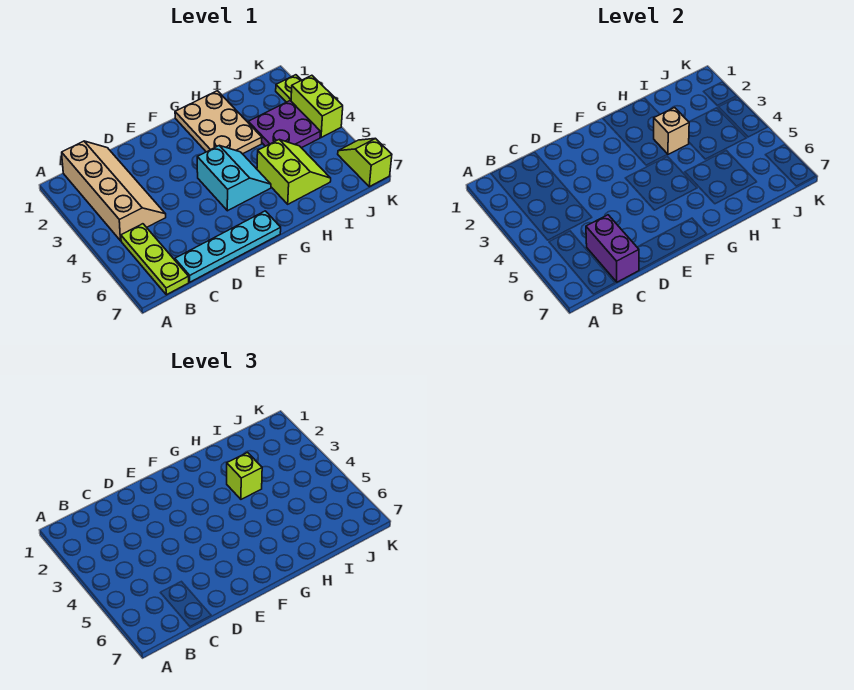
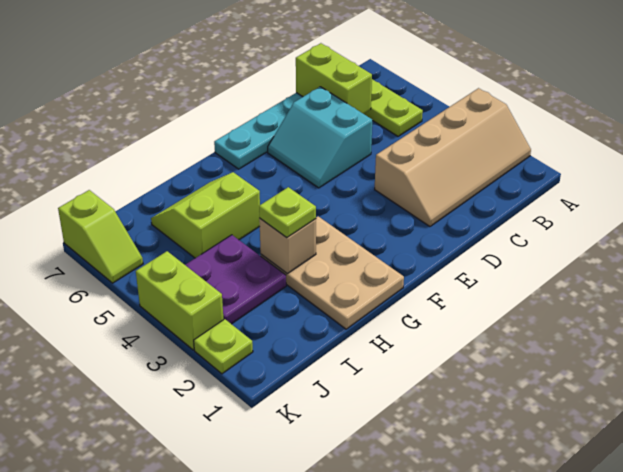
tan 2x4 slope [62,141,166,241] -> tan 2x4 slope turned to [375,88,531,226]
purple 1x2 brick [586,215,639,282] -> lime 1x2 brick [296,43,372,114]
cyan 2x2 slope [197,146,271,211] -> cyan 2x2 slope moved to [268,87,372,188]
lime 1x1 brick [227,453,262,499] -> lime 1x1 plate [259,187,316,238]
lime 2x2 slope [257,140,331,204] -> lime 2x2 slope turned to [151,172,260,258]

